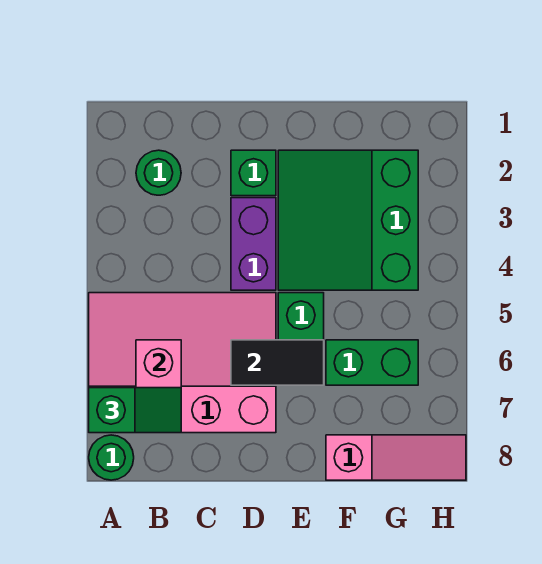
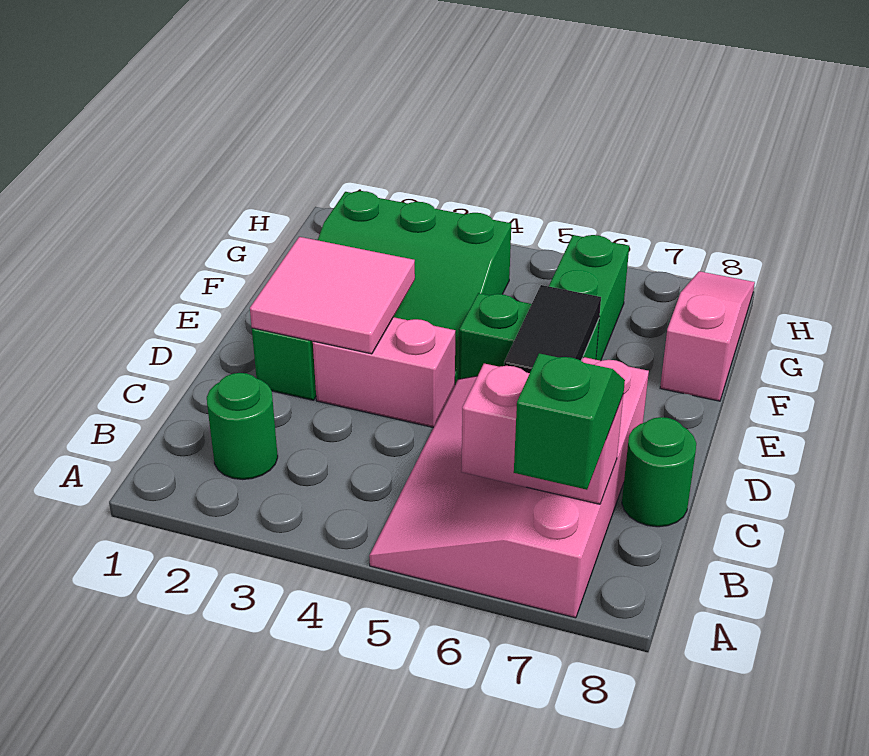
green 1x1 round brick [89,435,134,480] -> green 1x1 round brick moved to [622,417,696,527]
none -> pink 2x2 tile [250,237,415,354]
purple 1x2 brick [231,198,276,290] -> pink 1x2 brick [313,317,455,427]

